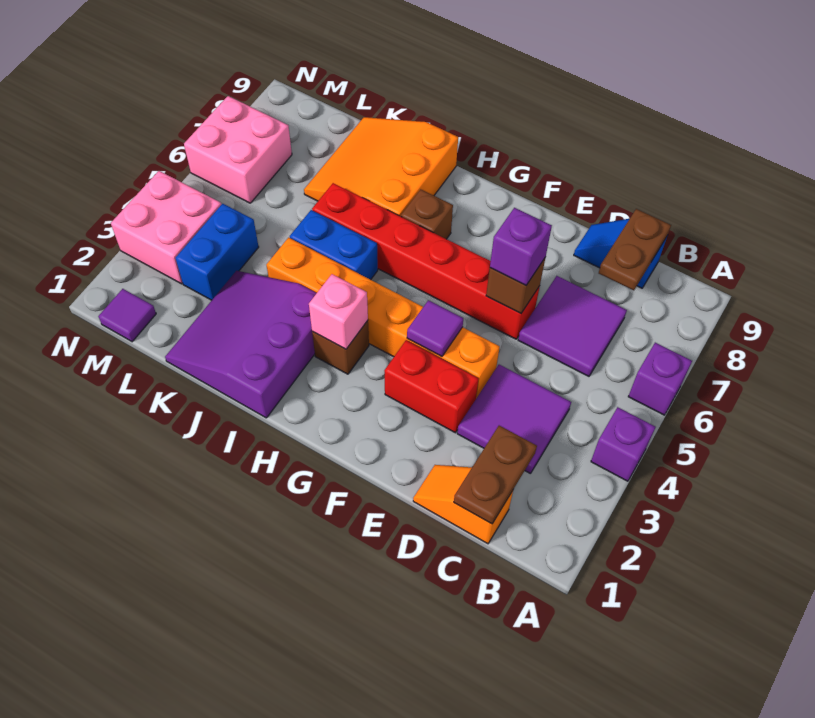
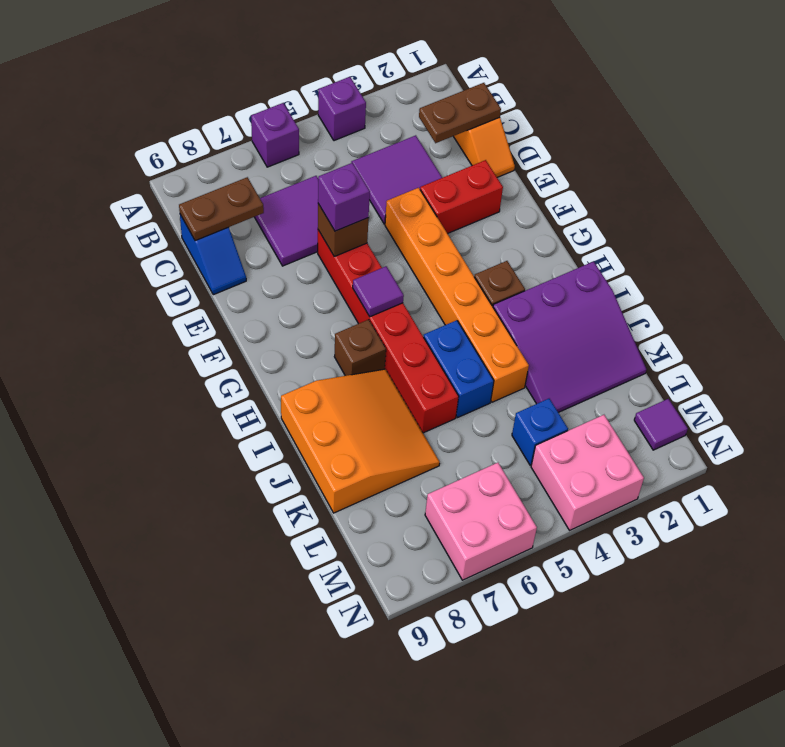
red 1x2 brick [384,340,479,433] -> red 1x2 brick turned to [420,160,503,234]
purple 1x1 tile [407,300,463,357] -> purple 1x1 tile moved to [353,266,404,317]
pink 1x1 brick [309,274,368,349] -> none
orange 3x3 slope [304,117,458,216] -> orange 3x3 slope turned to [281,369,440,513]
blue 1x2 brick [175,204,259,300] -> blue 1x1 brick [512,399,568,465]

